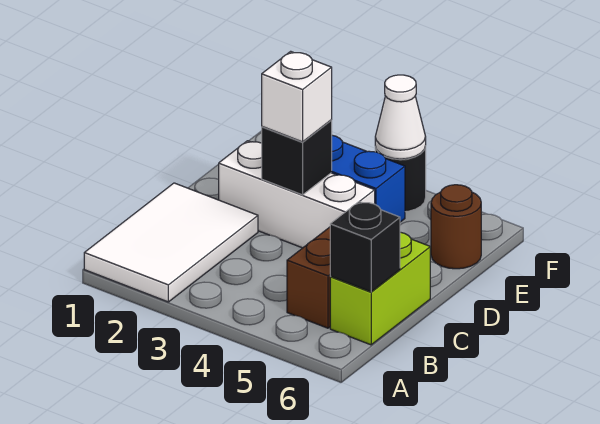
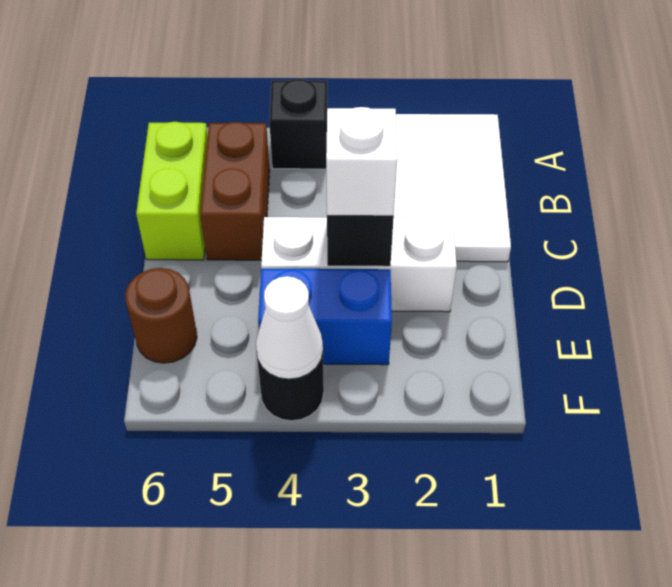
black 1x1 brick [330,201,400,292] -> black 1x1 brick moved to [269,79,328,169]

